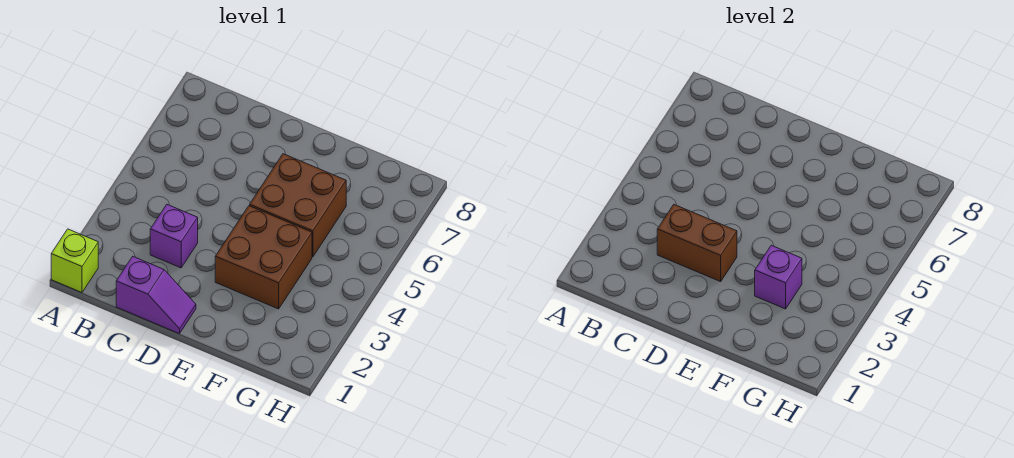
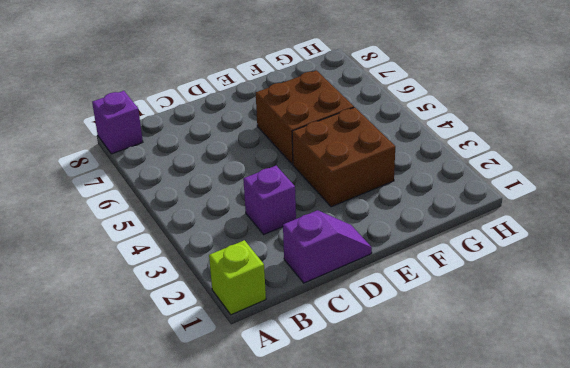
brown 1x2 brick [657,205,737,282] -> none
purple 1x1 brick [755,245,802,309] -> purple 1x1 brick moved to [92,91,143,154]

